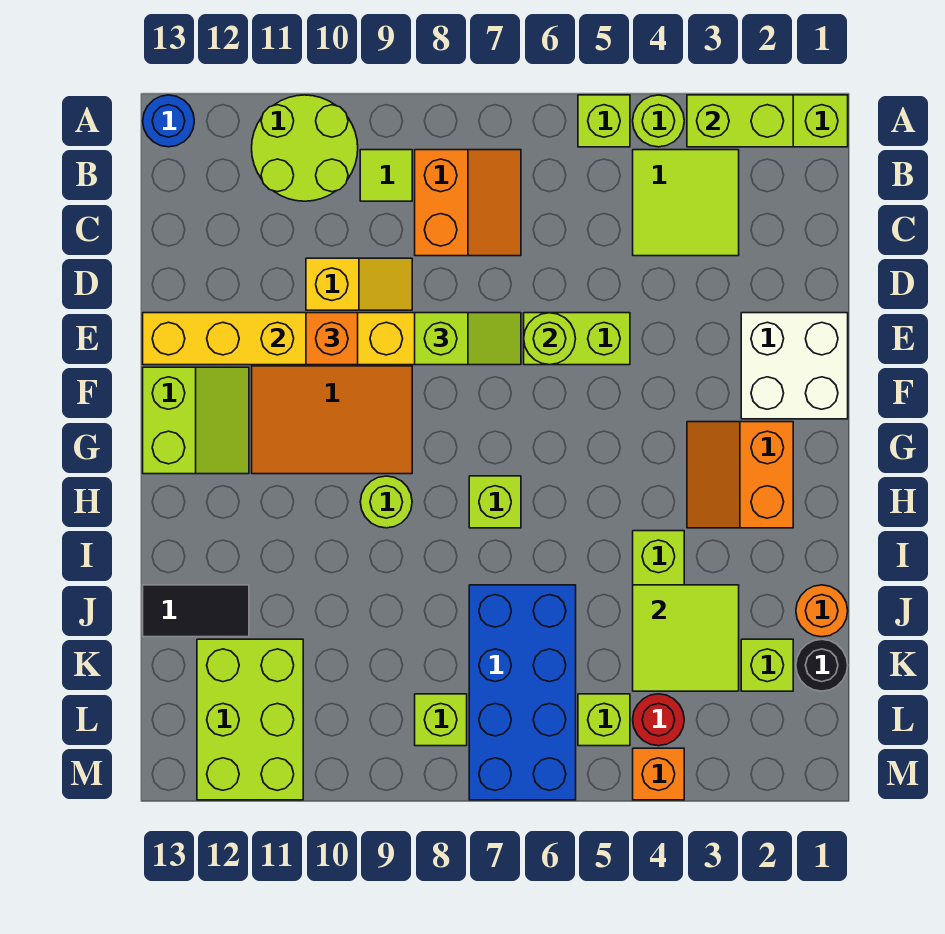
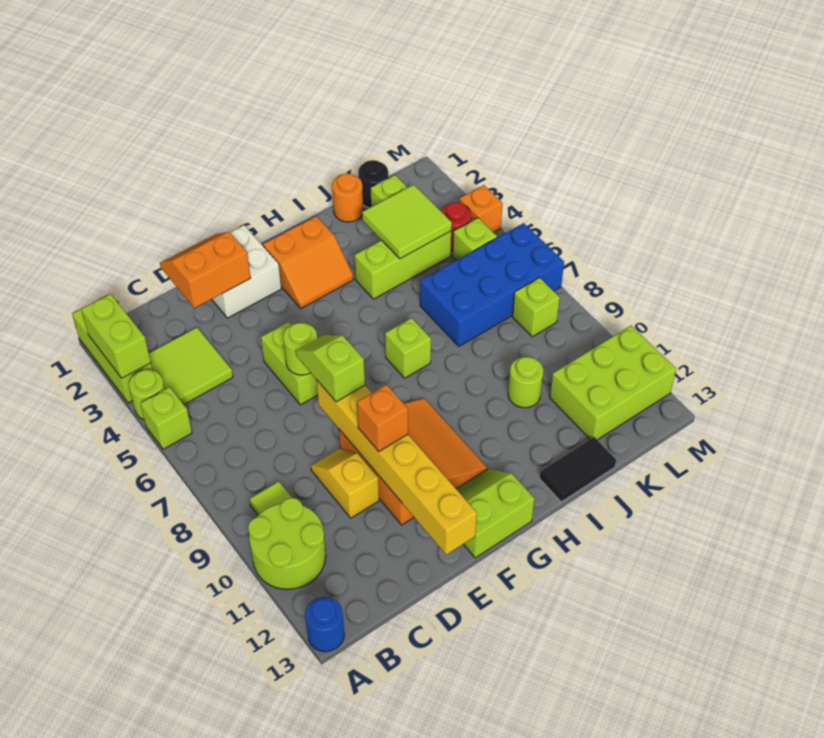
orange 2x2 slope [415,150,521,256] -> orange 2x2 slope moved to [160,232,250,308]
lime 1x1 round brick [360,476,412,528] -> lime 1x1 round brick moved to [508,357,543,408]
black 1x2 tile [143,585,249,637] -> black 1x2 tile turned to [540,437,616,502]

